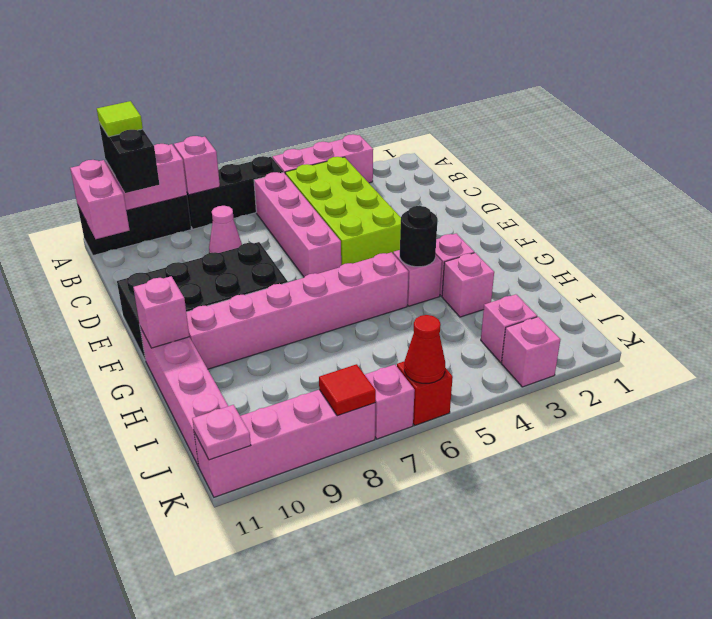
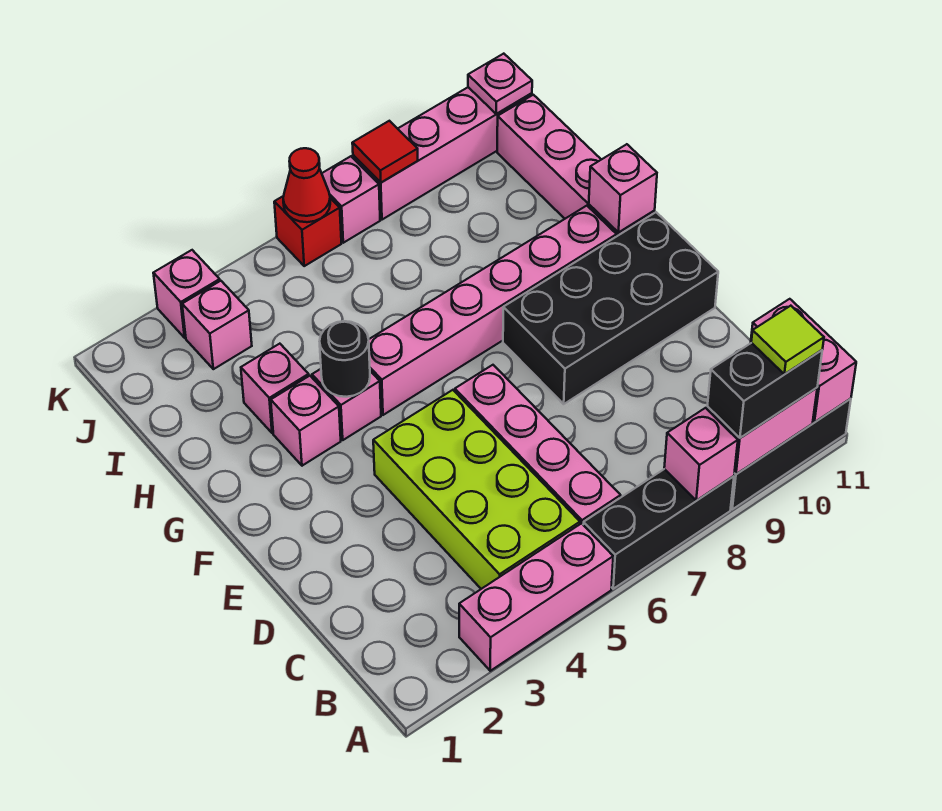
black 1x2 brick [99,123,159,193] -> black 1x2 brick turned to [707,343,822,438]
pink 1x1 cone [209,206,242,253] -> none

